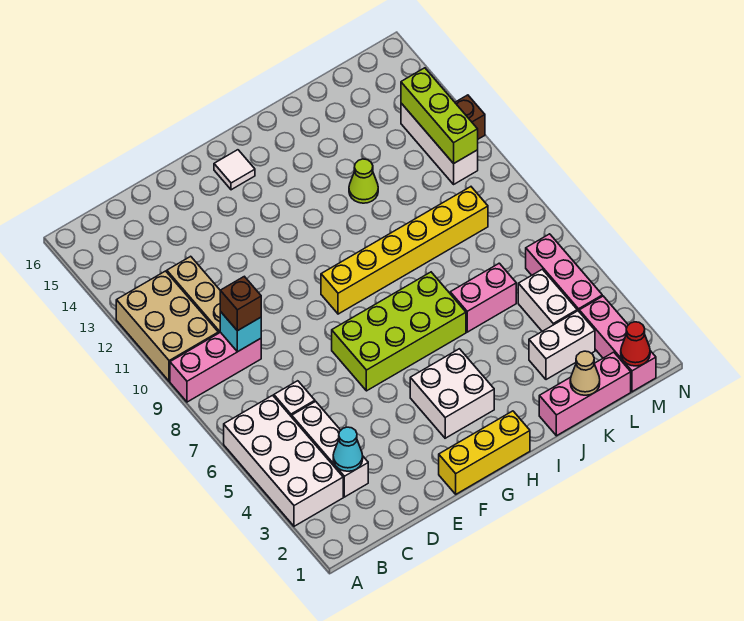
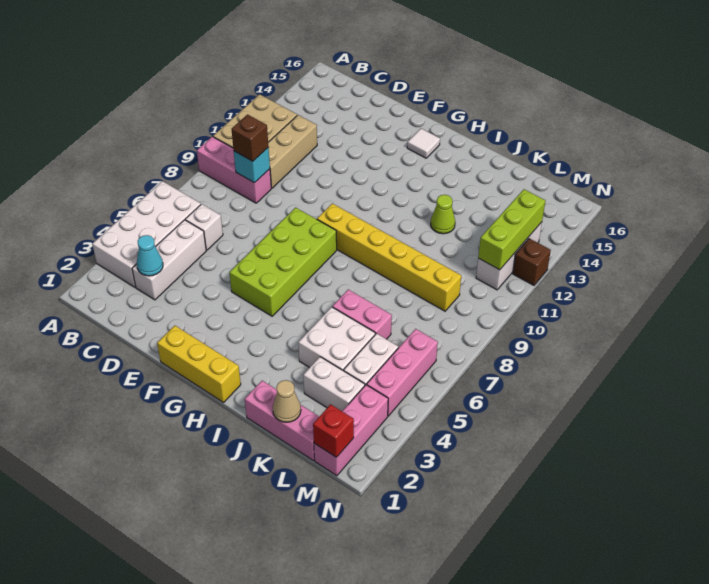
lime 2x4 brick [332,272,466,391] -> lime 2x4 brick turned to [229,208,337,316]
white 2x2 brick [410,349,494,438] -> white 2x2 brick moved to [298,307,375,371]
red 1x1 cone [621,322,650,366] -> red 1x1 brick [313,404,354,457]

